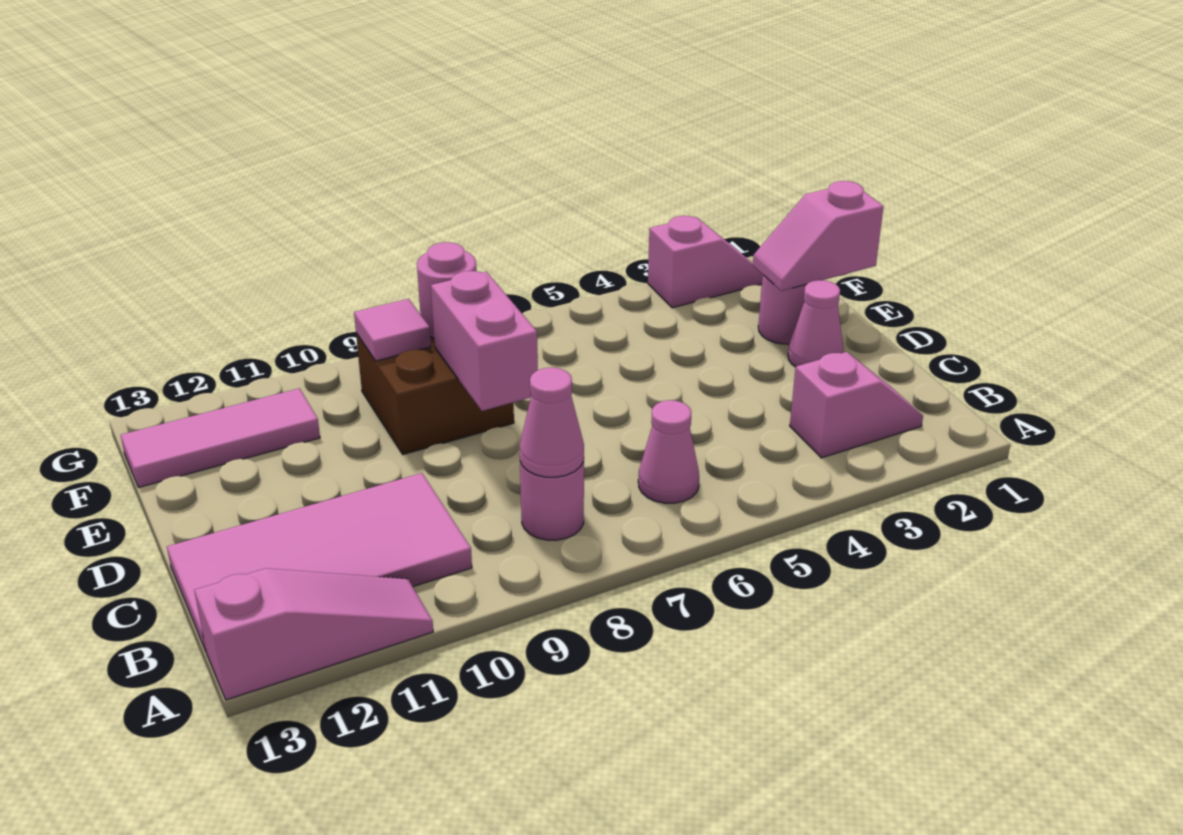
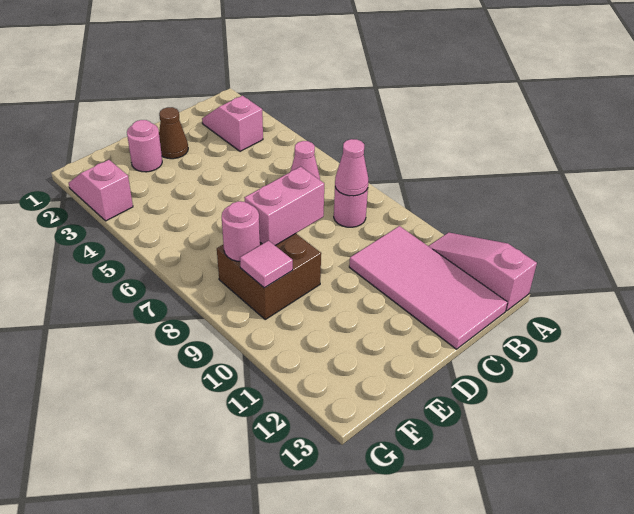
pink 1x1 cone [788,280,844,367] -> brown 1x1 cone [159,107,188,159]
pink 1x2 slope [753,181,884,291] -> none
pink 1x3 tile [121,388,320,488] -> none

